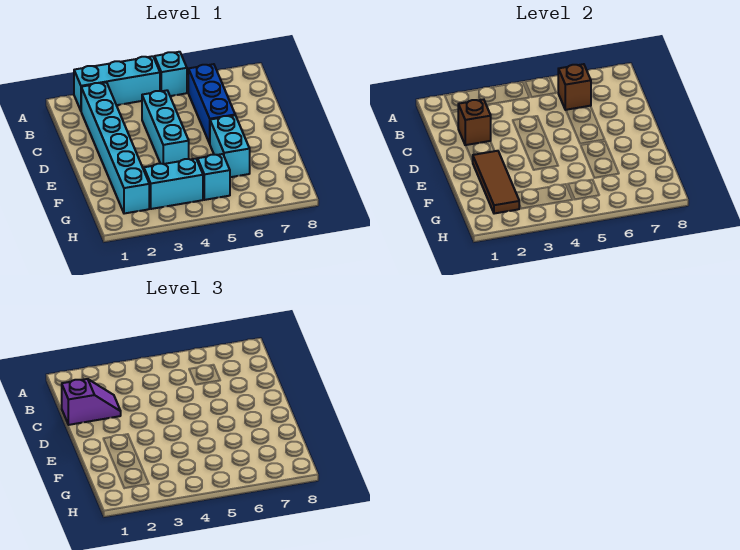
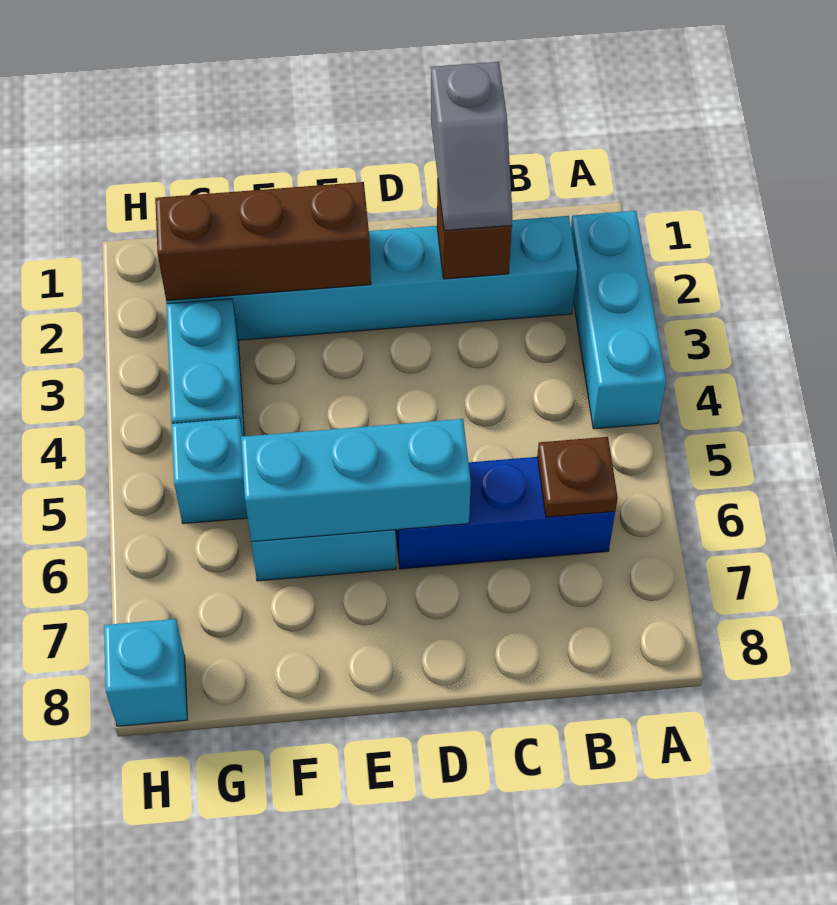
cyan 1x1 brick [155,52,187,96] -> cyan 1x1 brick moved to [104,619,188,726]
brown 1x1 brick [558,64,591,110] -> brown 1x1 plate [537,437,618,517]
purple 1x2 slope [62,379,121,425] -> grey 1x2 slope [431,62,512,231]
cyan 1x3 brick [142,90,189,164] -> cyan 1x3 brick moved to [241,419,471,542]
brown 1x3 tile [473,151,519,214] -> brown 1x3 brick [155,182,371,301]

